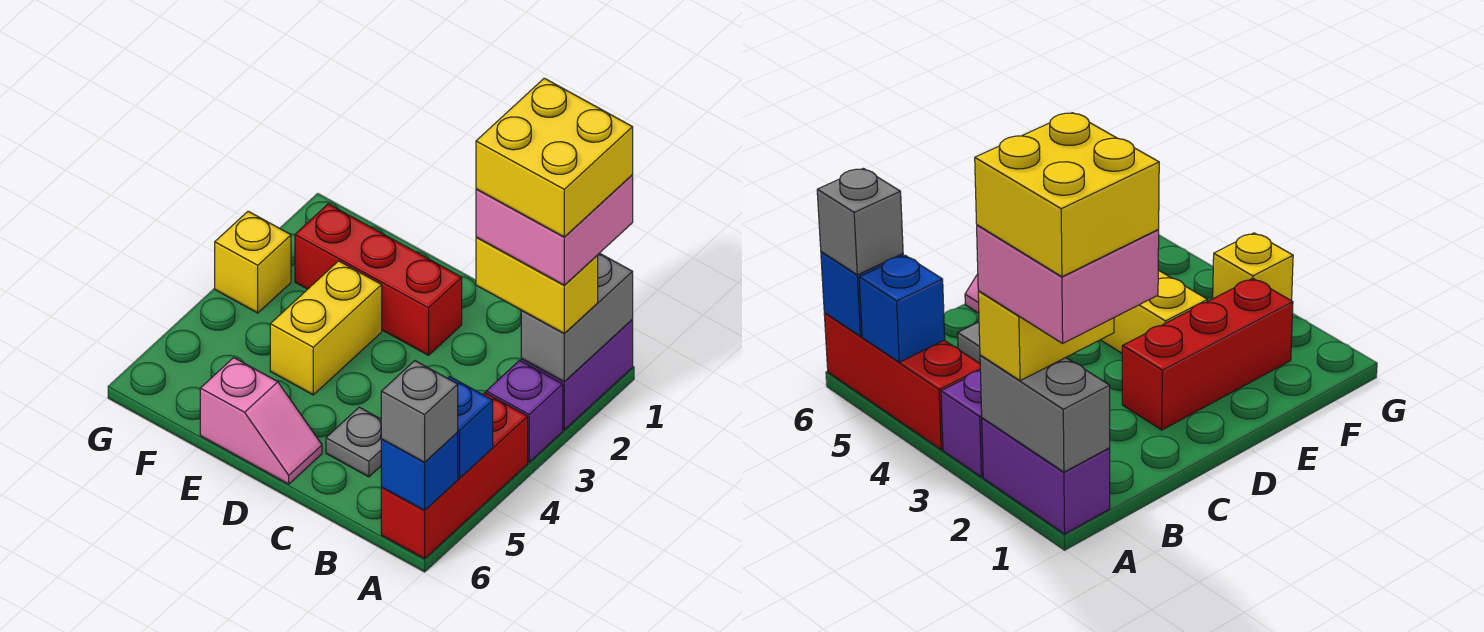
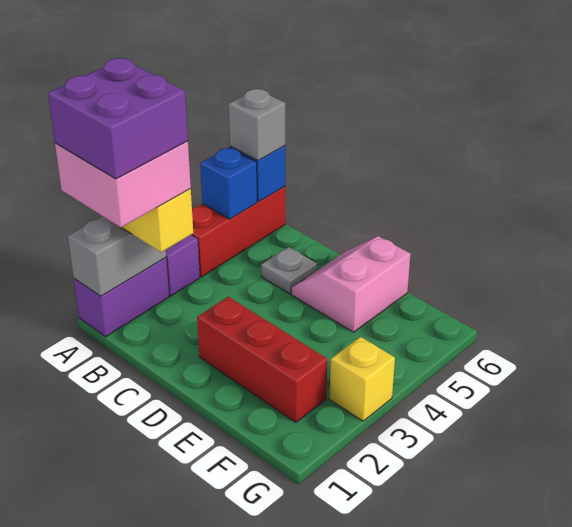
yellow 2x2 brick [476,78,633,237] -> purple 2x2 brick [48,58,188,179]
pink 1x2 slope [200,358,322,484] -> pink 2x2 slope [291,236,410,332]
yellow 1x2 brick [270,261,382,395] -> none

